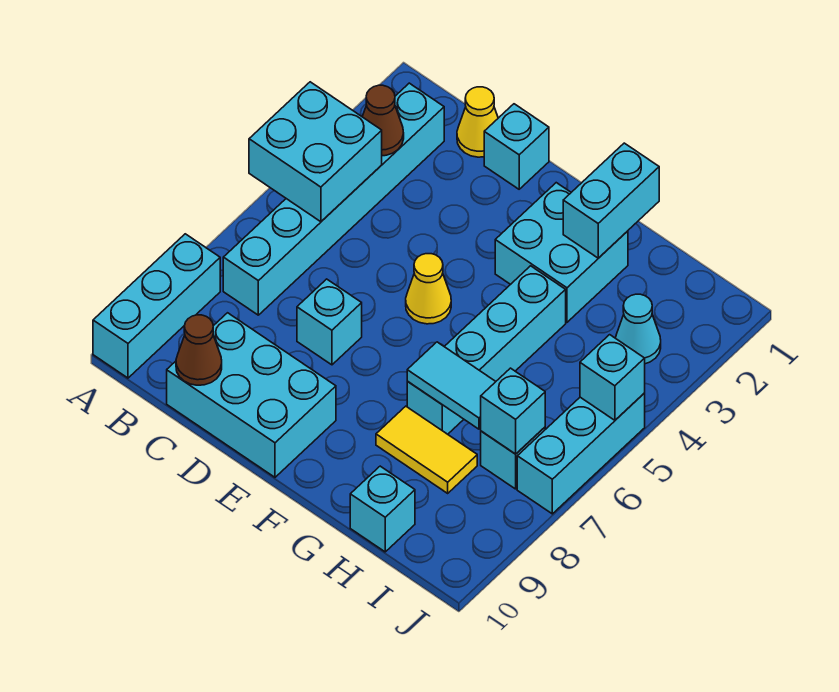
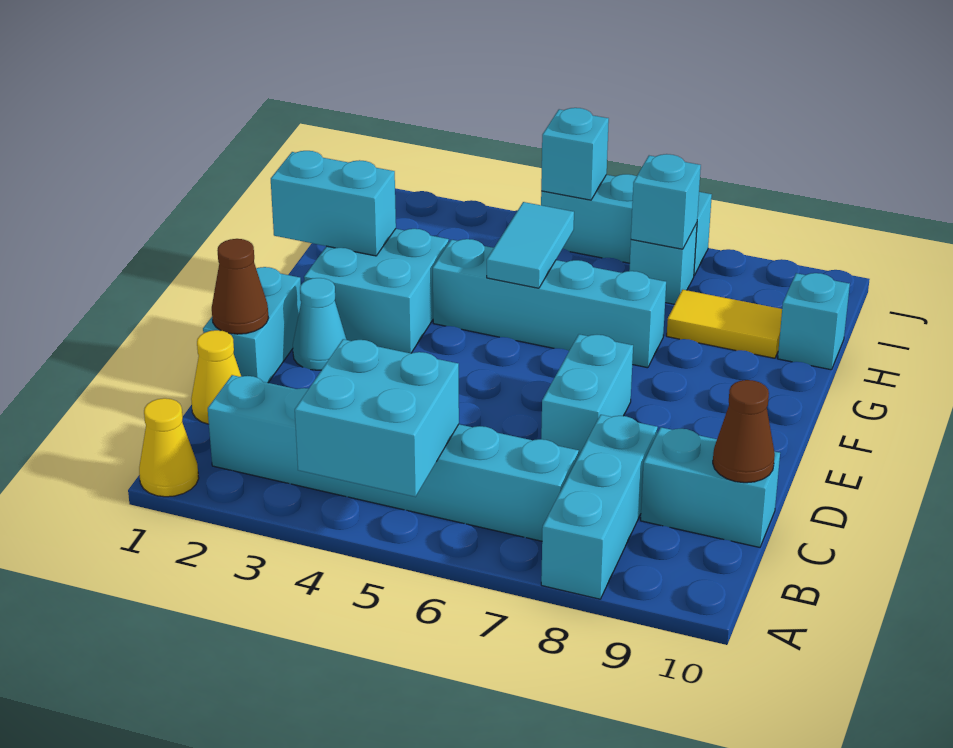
cyan 1x3 brick [93,234,220,378] -> cyan 1x3 brick turned to [541,415,658,599]
brown 1x1 cone [362,85,404,156] -> brown 1x1 cone moved to [212,239,268,334]
cyan 2x3 brick [167,313,336,477] -> cyan 1x2 brick [641,427,780,547]
cyan 1x1 brick [484,104,549,189] -> cyan 1x2 brick [203,267,301,383]
cyan 1x1 brick [297,279,362,365] -> cyan 1x2 brick [541,334,633,456]
yellow 1x1 cone [406,254,451,324] -> yellow 1x1 cone moved to [139,398,199,497]
cyan 1x2 tile [407,342,496,429] -> cyan 1x2 tile moved to [487,202,574,288]
yellow 1x2 tile [376,406,477,493] -> yellow 1x2 tile turned to [667,290,782,358]
cyan 1x1 cone [616,294,661,364] -> cyan 1x1 cone moved to [293,278,346,370]

